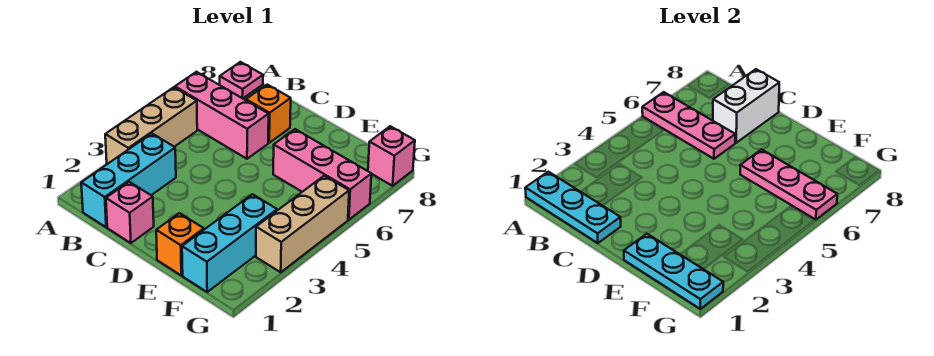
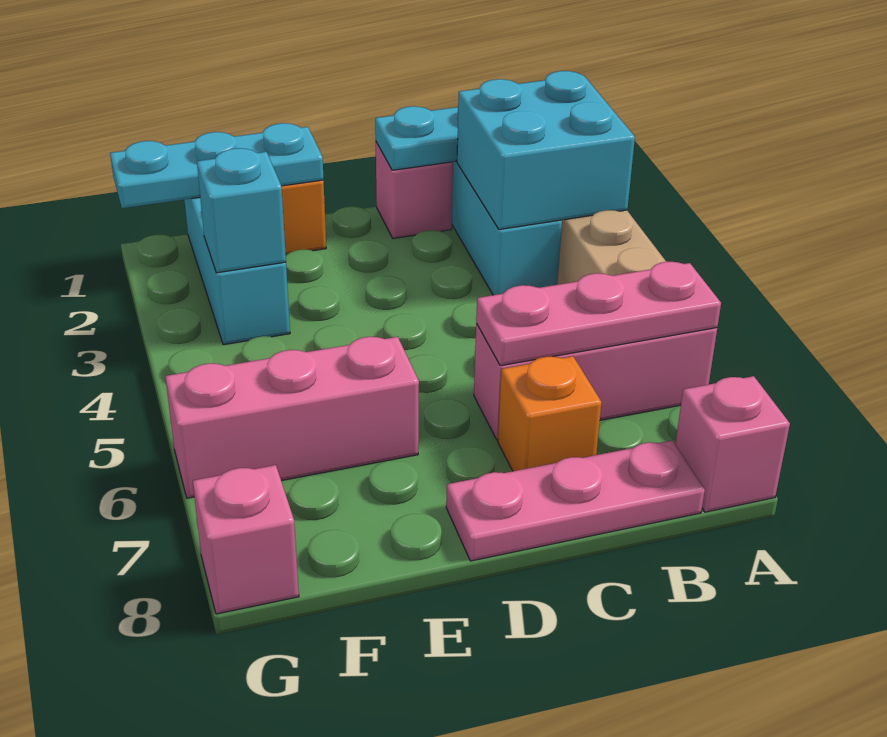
none -> cyan 2x2 brick [457,71,635,230]
pink 1x1 plate [220,62,263,98] -> pink 1x1 brick [675,376,790,512]
white 1x2 brick [713,69,779,143] -> none
pink 1x3 plate [740,149,837,220] -> pink 1x3 plate moved to [446,440,705,561]
none -> cyan 1x1 brick [197,148,286,273]
tan 1x3 brick [256,176,349,272] -> none

